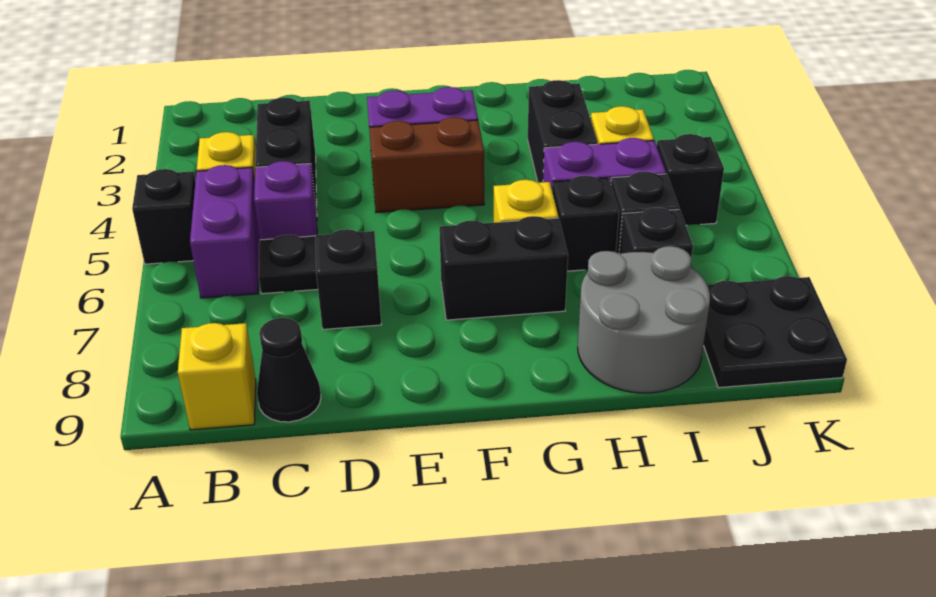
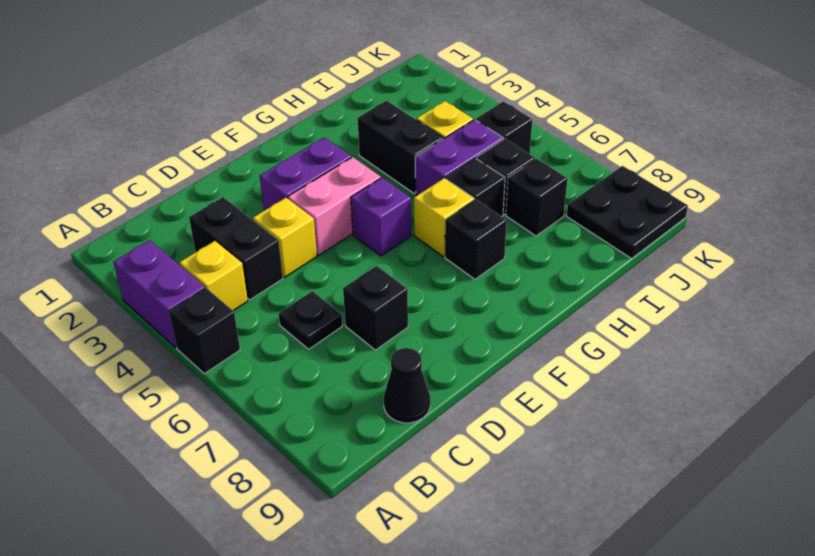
purple 1x2 brick [190,165,260,298] -> purple 1x2 brick moved to [114,240,205,347]
yellow 1x1 brick [178,323,256,430] -> yellow 1x1 brick moved to [253,198,317,277]
purple 1x1 brick [254,161,317,240] -> purple 1x1 brick moved to [351,178,411,256]
brown 1x2 brick [369,117,484,213] -> pink 1x2 brick [288,157,381,255]
black 1x2 brick [439,216,568,320] -> black 1x1 brick [445,199,507,279]
grey 2x2 round brick [578,246,710,393] -> none

